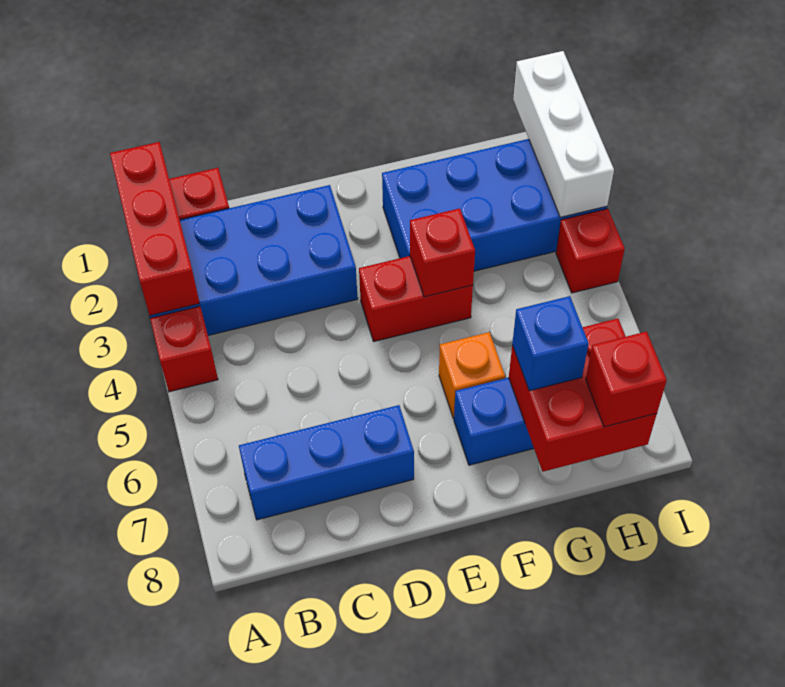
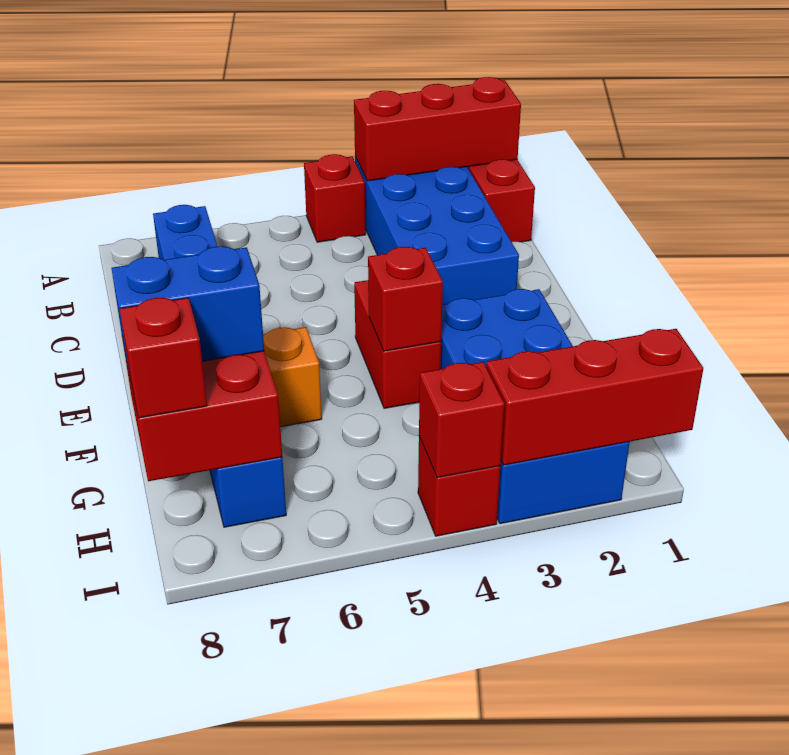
blue 1x1 brick [512,296,589,391] -> blue 1x2 brick [111,246,264,364]
white 1x3 brick [513,51,614,217] -> red 1x3 brick [486,329,703,465]
none -> red 1x1 brick [419,362,504,478]

